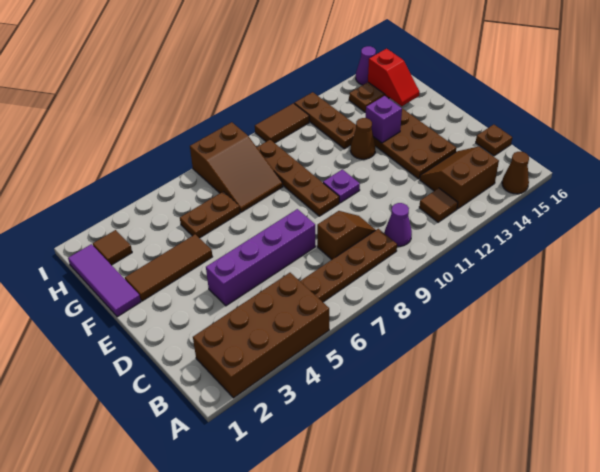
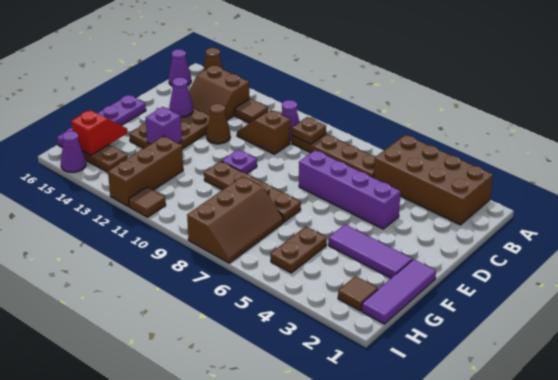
none -> purple 1x1 cone [169,49,191,86]
brown 1x2 slope [317,211,375,259] -> brown 1x2 slope moved to [237,110,290,154]
brown 1x1 plate [476,125,512,156] -> brown 1x1 plate moved to [292,117,326,144]
none -> purple 1x1 cone [169,77,193,117]
brown 1x4 plate [257,140,339,216] -> brown 1x4 plate turned to [204,161,301,222]
none -> purple 1x4 plate [57,95,146,147]
brown 1x3 tile [125,234,212,301] -> purple 1x3 tile [328,224,412,278]
brown 1x1 cone [350,118,376,159] -> brown 1x1 cone moved to [206,104,230,144]
brown 1x2 plate [180,191,240,238] -> brown 1x2 plate turned to [270,227,327,273]
brown 2x3 slope [190,122,283,212] -> brown 2x3 slope turned to [187,176,283,263]
brown 1x3 plate [294,92,356,149] -> brown 1x3 brick [108,136,183,206]
brown 1x2 tile [255,103,309,143] -> brown 1x1 tile [129,187,166,217]

